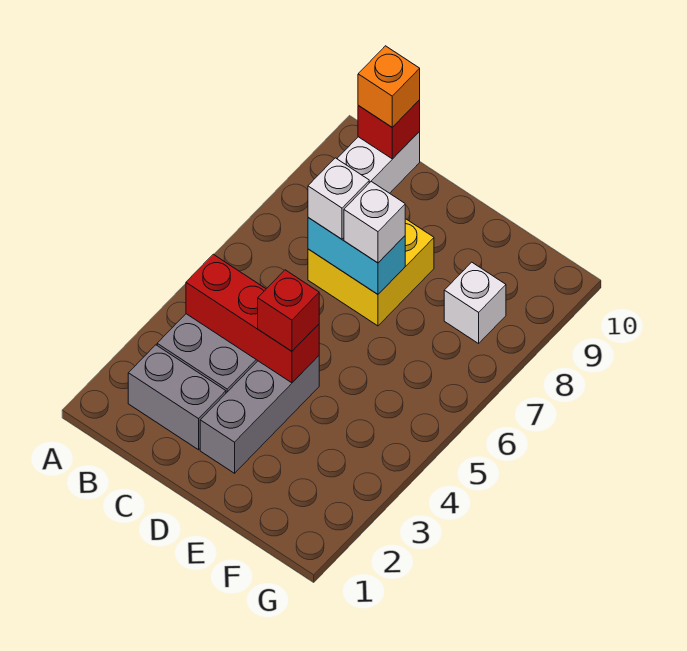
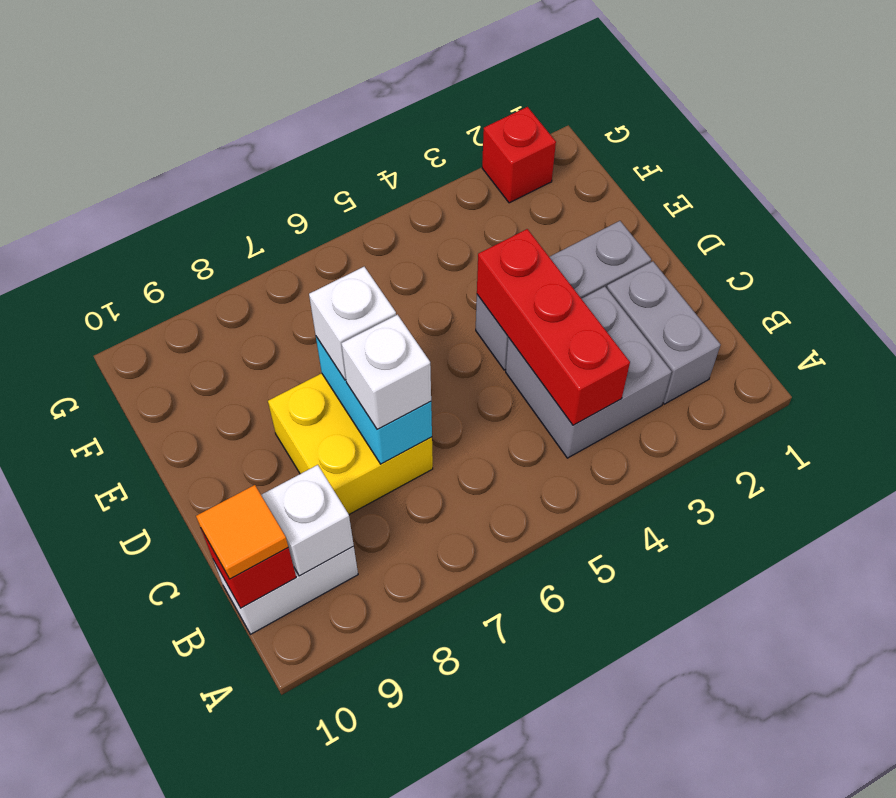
orange 1x1 brick [358,46,420,127] -> orange 1x1 tile [196,485,288,579]
red 1x1 brick [258,270,319,351] -> red 1x1 brick moved to [482,107,556,203]
white 1x1 brick [444,262,506,343] -> white 1x1 brick moved to [261,465,354,576]

